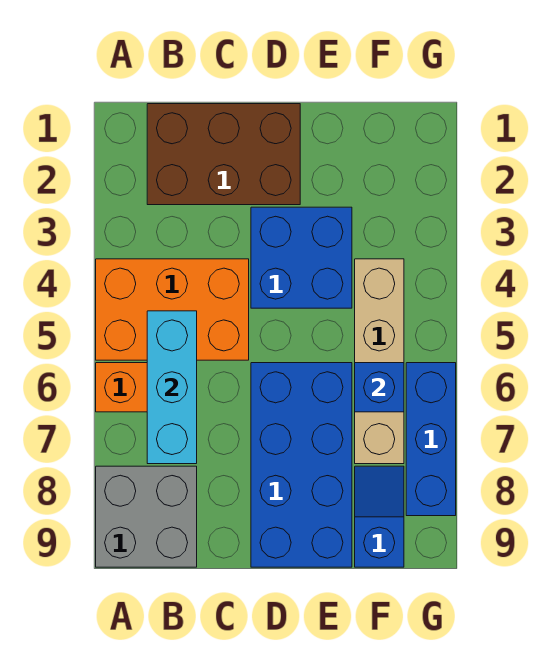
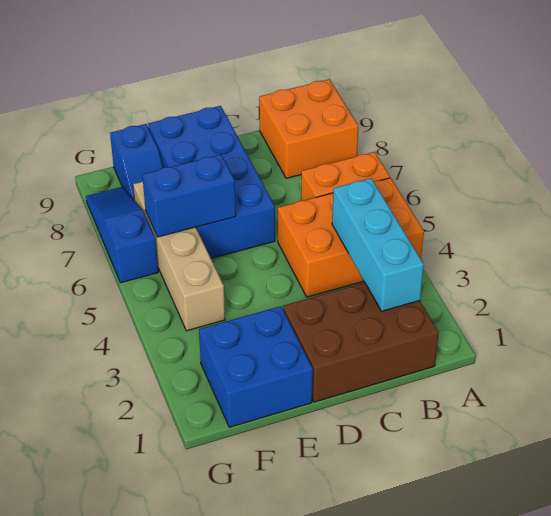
grey 2x2 brick [96,466,197,567] -> orange 2x2 brick [259,79,358,178]
cyan 1x3 brick [147,311,197,464] -> cyan 1x3 brick moved to [332,178,424,311]
blue 2x2 brick [251,207,352,308] -> blue 2x2 brick moved to [199,306,313,427]
blue 1x1 brick [355,363,404,412] -> blue 1x2 brick [142,154,236,237]
blue 1x3 brick [406,363,456,516] -> blue 1x3 slope [86,187,158,283]

